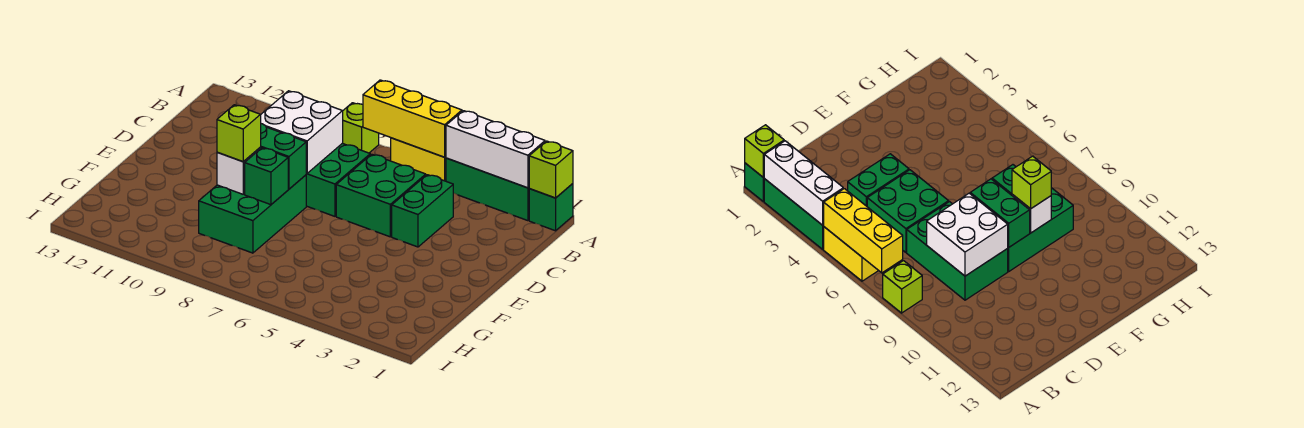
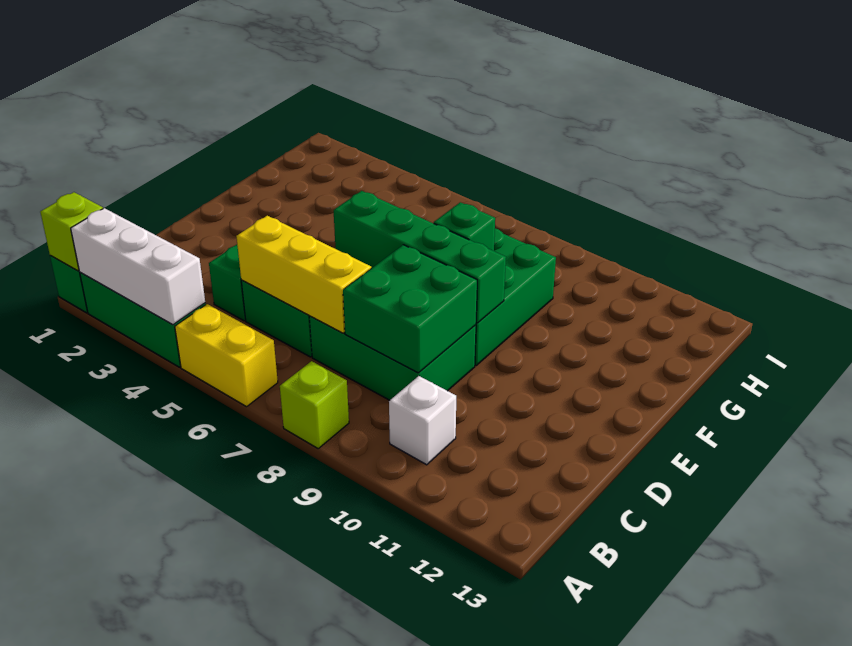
yellow 1x3 brick [363,80,462,157] -> yellow 1x3 brick moved to [236,216,371,333]
white 2x2 brick [261,91,343,173] -> green 2x2 brick [343,245,477,373]
green 1x2 brick [260,124,307,189] -> green 1x4 brick [334,191,506,323]
white 1x1 brick [217,148,261,194] -> white 1x1 brick moved to [389,376,456,465]
lime 1x1 brick [217,105,261,162] -> none

